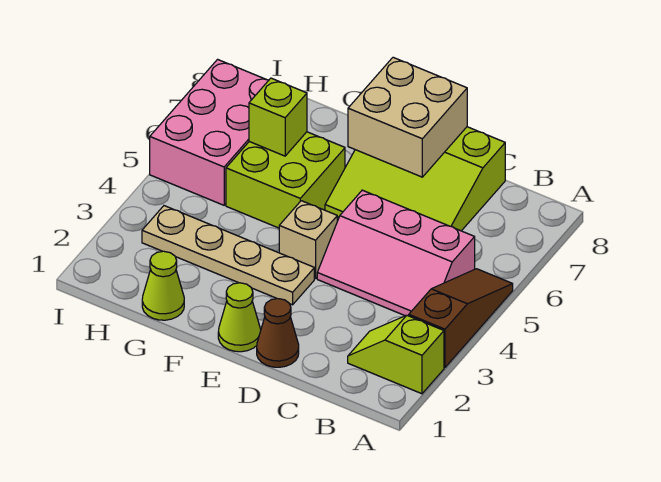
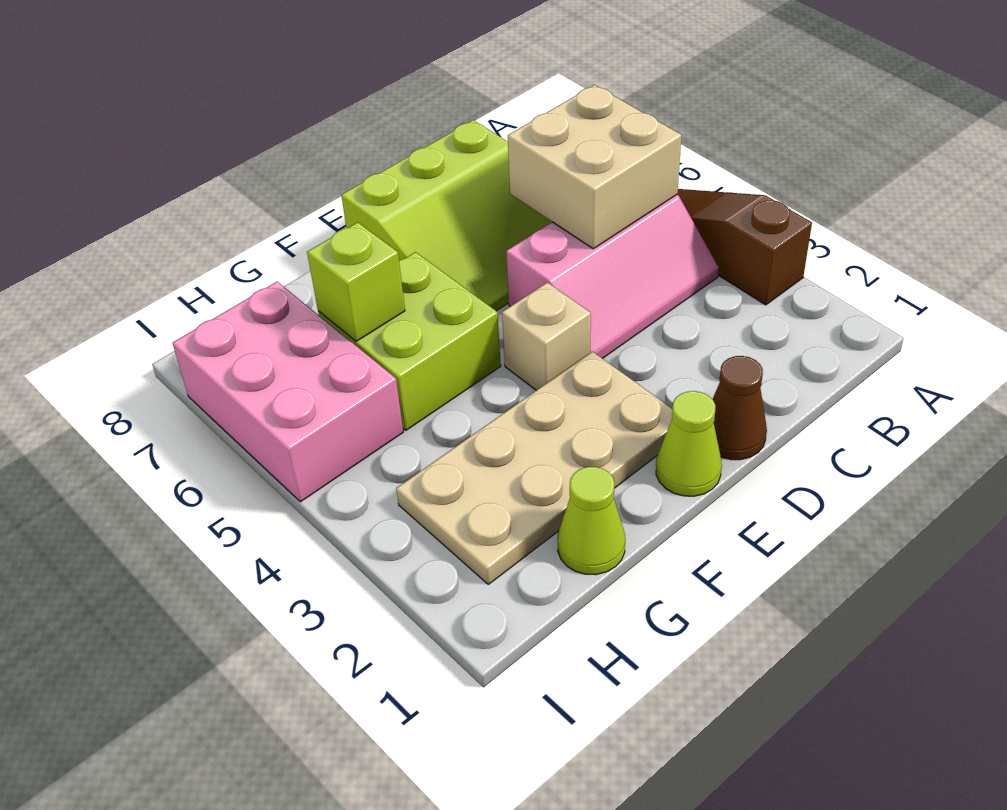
lime 1x2 slope [348,315,444,394] -> none
tan 2x2 brick [348,57,467,177] -> tan 2x2 brick moved to [508,85,682,249]
tan 1x4 plate [142,206,314,305] -> tan 2x4 plate [396,352,672,584]

